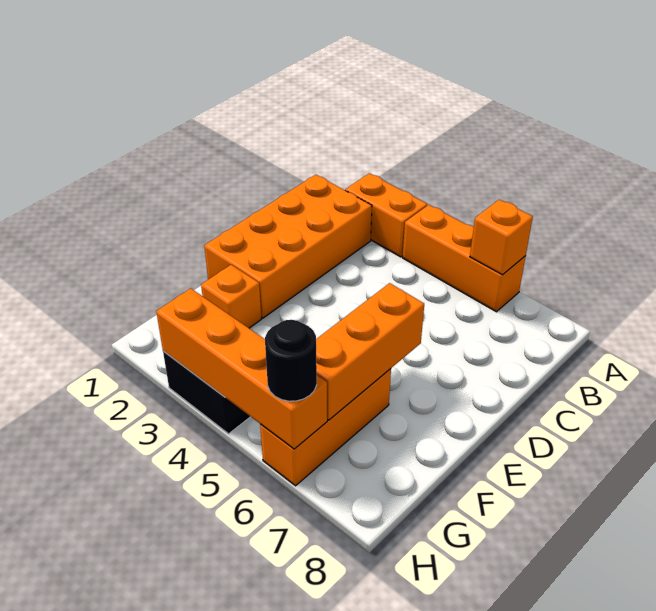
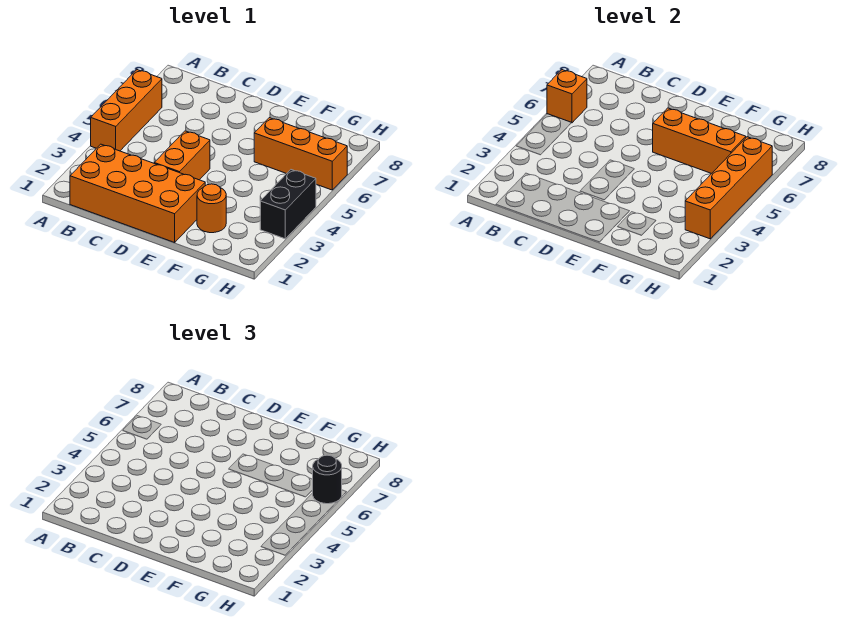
orange 1x2 brick [345,173,427,257] -> orange 1x2 brick moved to [154,131,210,180]
orange 1x1 brick [201,265,262,328] -> orange 1x1 round brick [197,184,226,233]

